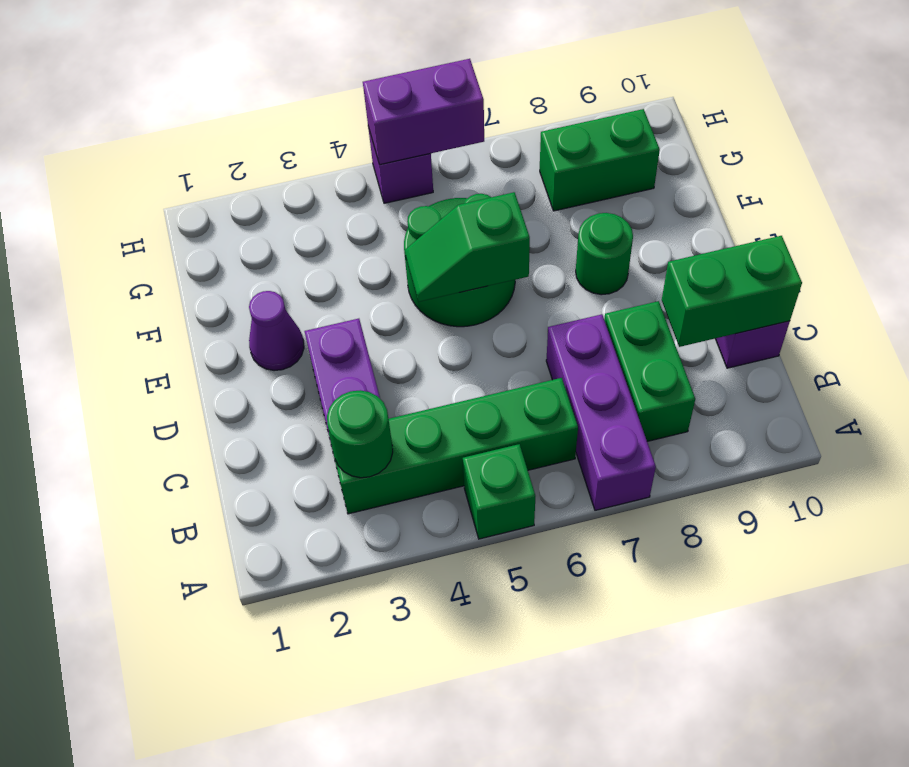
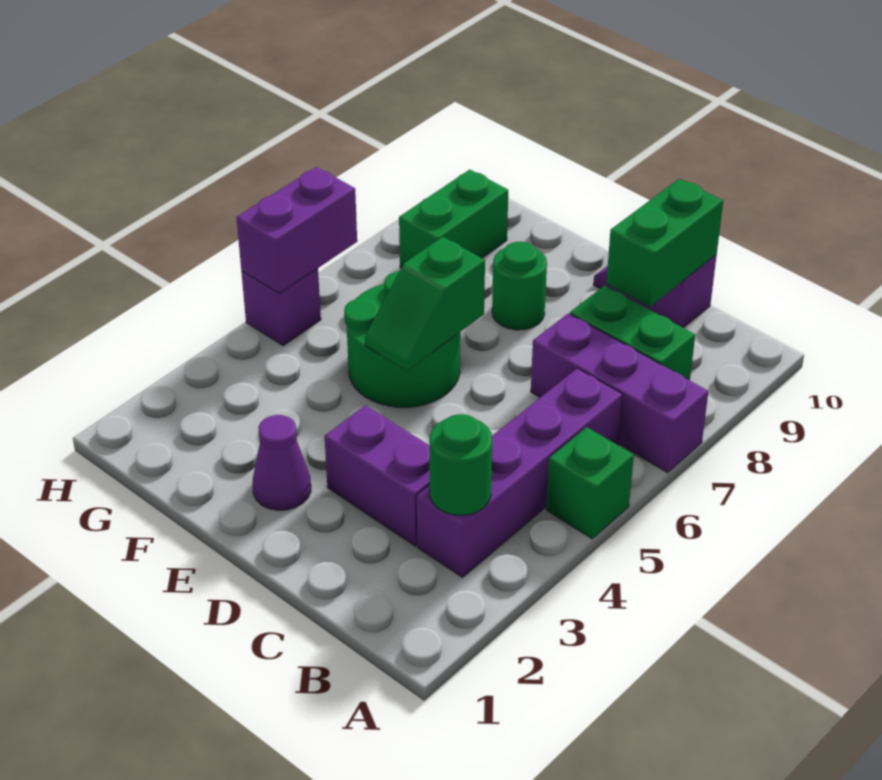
green 1x4 brick [329,378,578,514] -> purple 1x4 brick [417,368,623,577]

